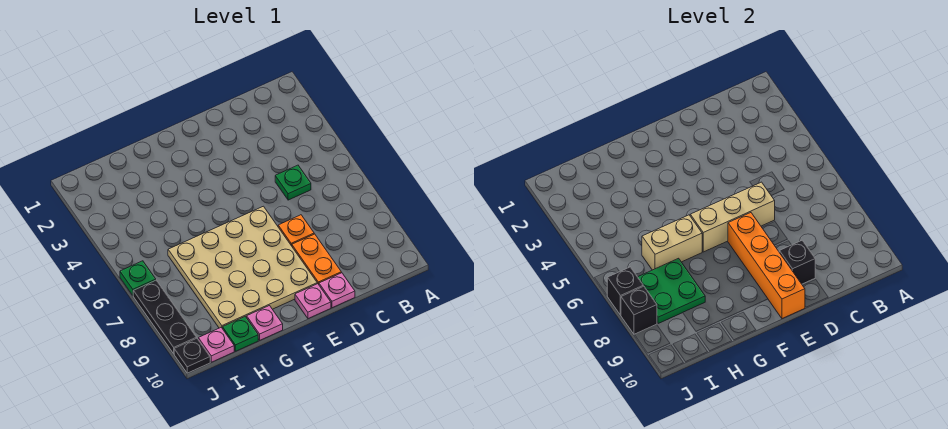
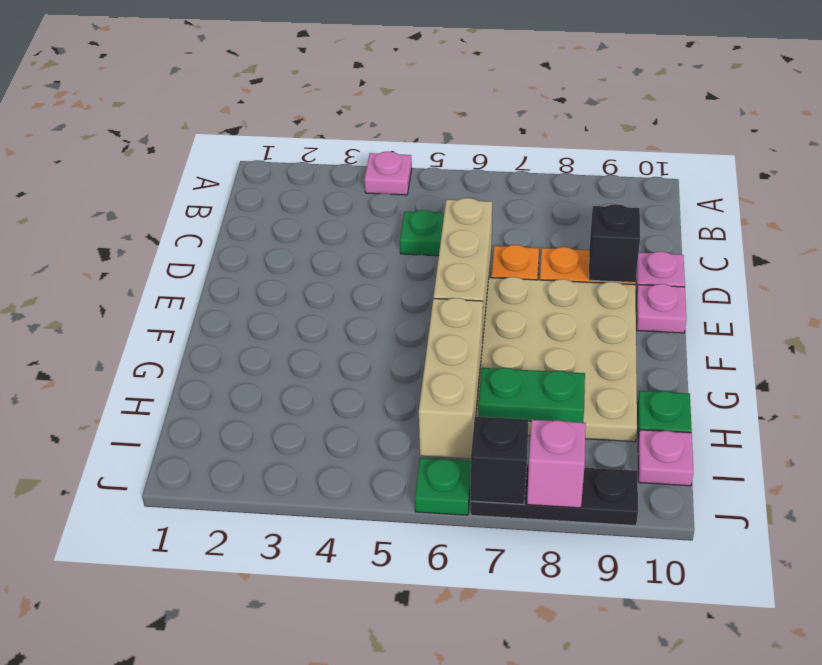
orange 1x4 brick [728,213,805,319] -> none
tan 1x2 brick [642,215,702,270] -> tan 1x3 brick [419,298,483,459]
pink 1x1 plate [247,306,283,340] -> pink 1x1 plate moved to [364,151,412,195]
green 2x2 plate [638,258,705,324] -> green 1x2 plate [478,368,585,423]
black 1x1 brick [621,286,657,334] -> pink 1x1 brick [527,420,586,508]
black 1x1 plate [174,338,210,373] -> none

